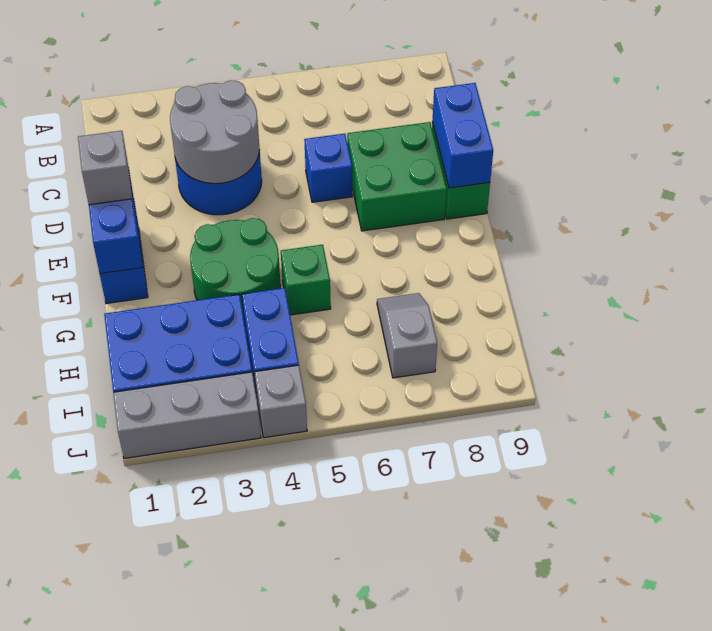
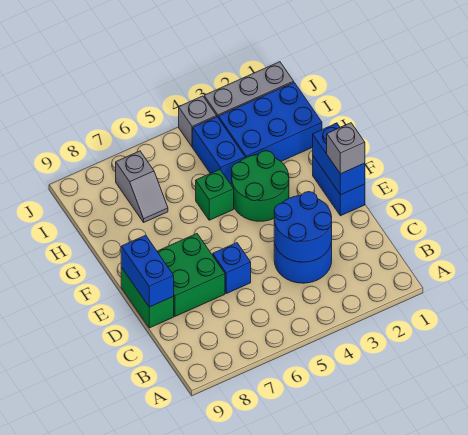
grey 2x2 round brick [170,80,260,184] -> blue 2x2 round brick [274,192,332,262]

